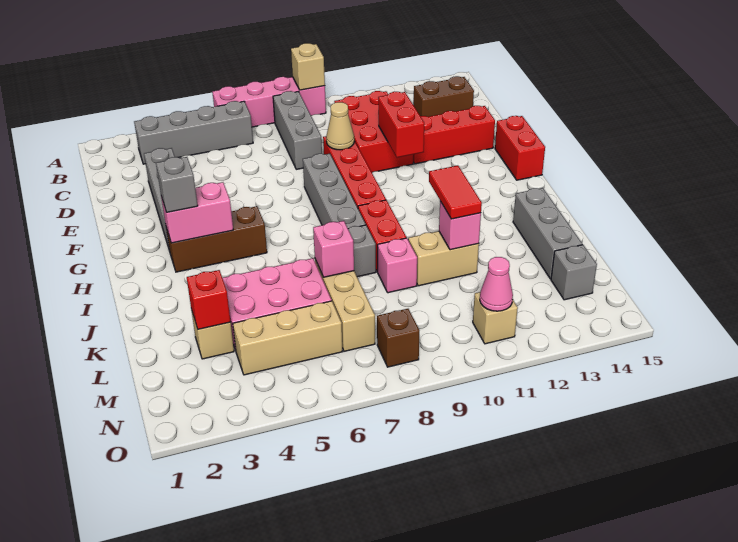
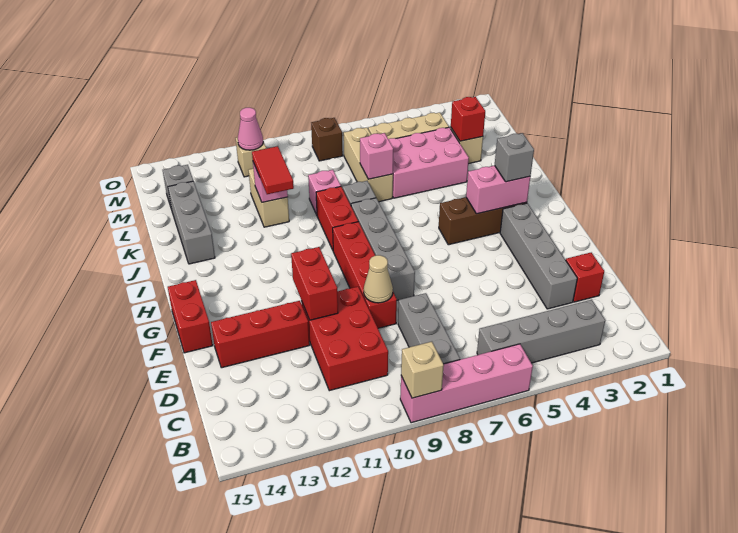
brown 1x2 brick [414,76,474,117] -> none
none -> red 1x1 brick [566,253,604,302]
tan 1x2 brick [408,231,479,286] -> tan 1x2 brick turned to [249,169,289,227]

